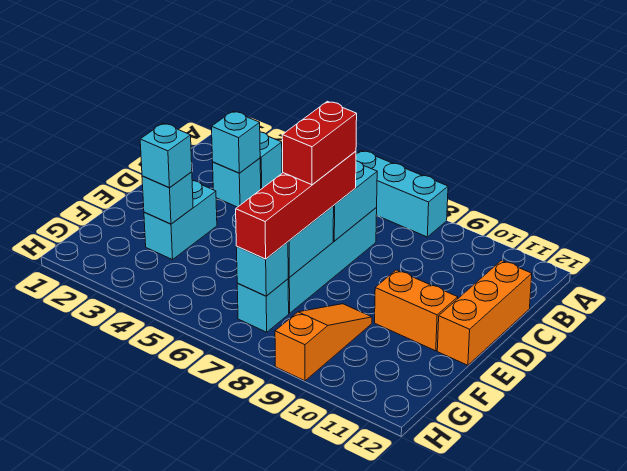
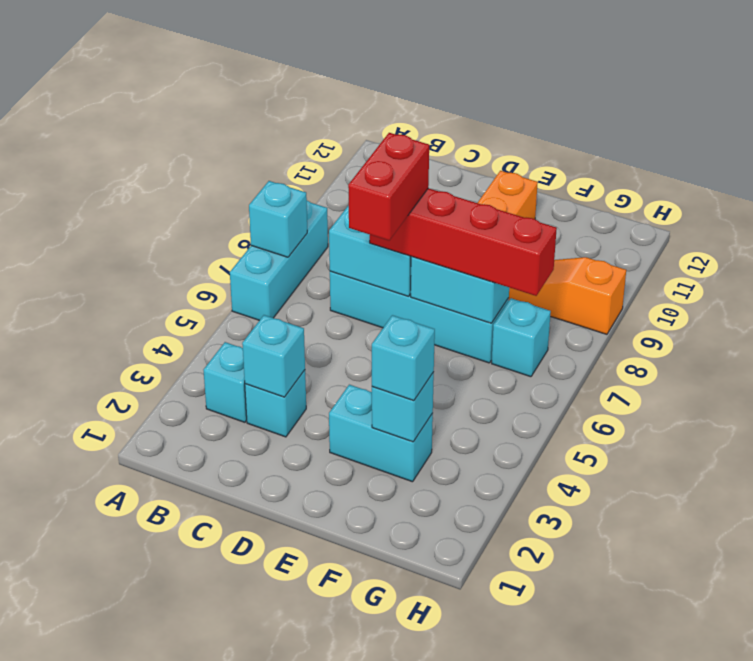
orange 1x3 brick [437,261,532,365] -> none
red 1x2 brick [282,101,357,185] -> red 1x2 brick turned to [348,133,429,240]
cyan 1x1 brick [236,242,288,296] -> cyan 1x1 brick moved to [249,181,307,257]

